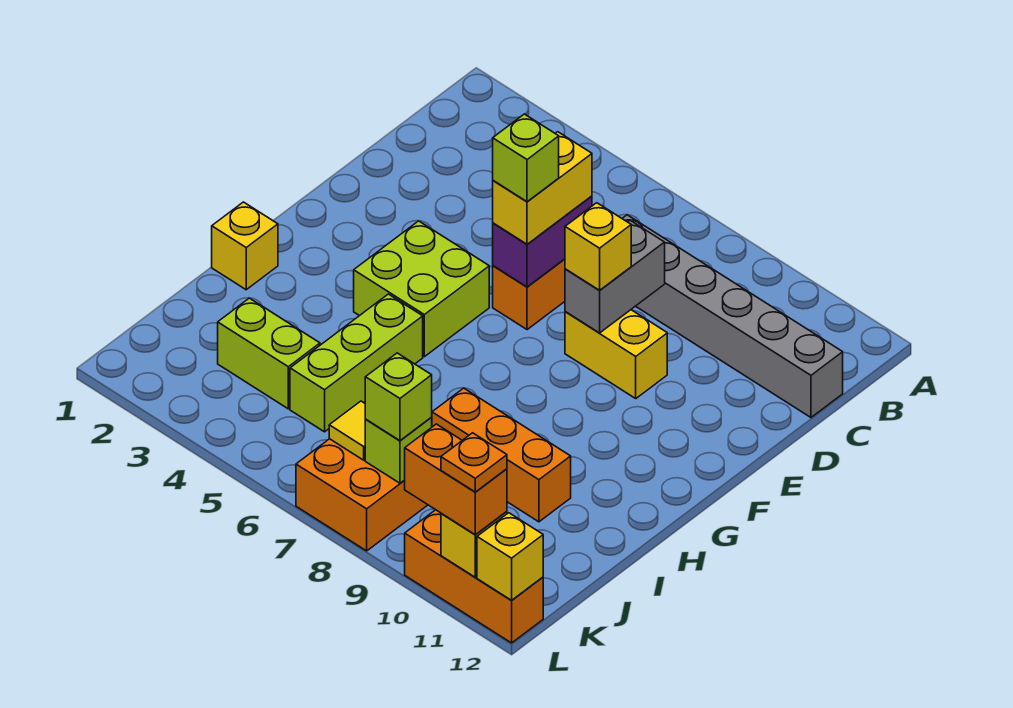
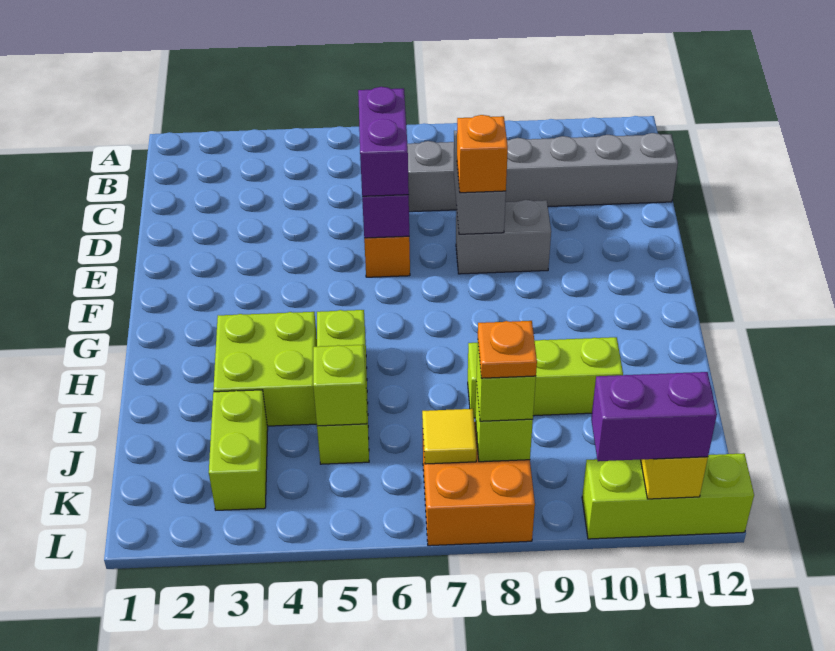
yellow 1x2 brick [493,132,592,244] -> purple 1x2 brick [358,87,409,196]
lime 1x1 brick [493,114,559,202] -> lime 1x1 brick moved to [313,345,367,426]
yellow 1x2 brick [565,310,667,398] -> grey 1x2 brick [456,200,551,274]
yellow 1x1 brick [565,203,631,290] -> orange 1x1 brick [457,115,508,193]
lime 2x2 brick [354,221,489,357] -> lime 2x2 brick moved to [213,312,317,426]
yellow 1x1 brick [212,202,278,290] -> none
orange 1x3 brick [432,388,571,522] -> lime 1x3 brick [468,337,623,418]
lime 1x2 brick [218,298,320,409] -> lime 1x2 brick turned to [209,390,268,510]
orange 1x3 brick [405,510,543,643] -> lime 1x3 brick [582,453,754,539]
orange 1x2 brick [405,424,507,535] -> purple 1x2 brick [591,372,717,461]
orange 1x1 plate [441,433,507,492] -> orange 1x1 plate moved to [478,321,537,378]
yellow 1x1 brick [477,513,543,600] -> none

